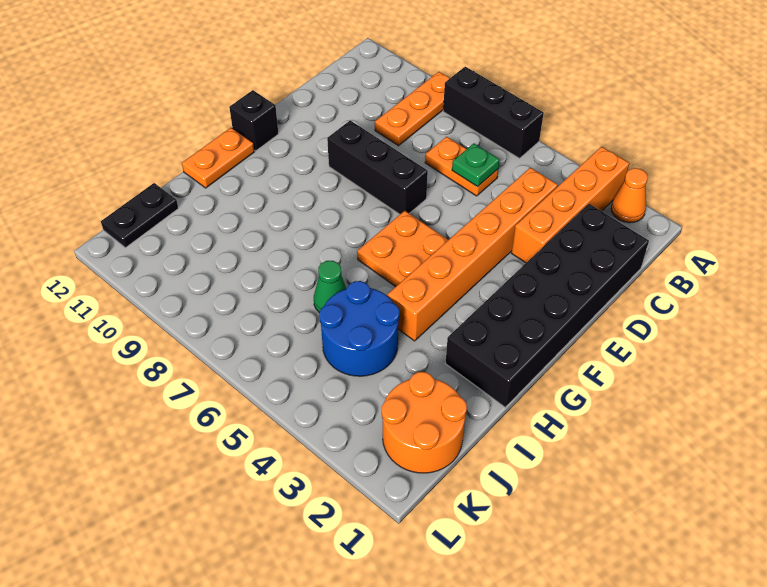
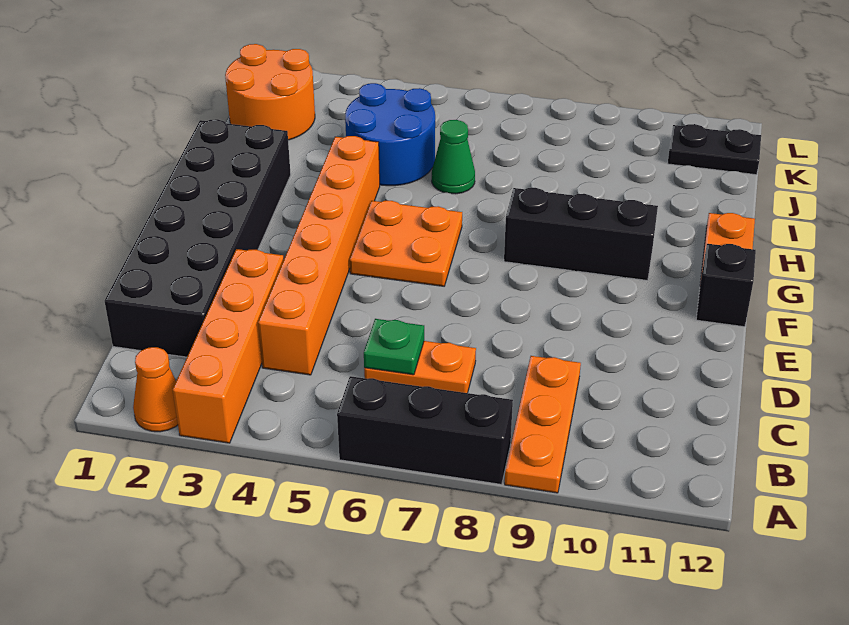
black 1x3 brick [327,120,428,214] -> black 1x3 brick moved to [504,188,658,280]
black 1x2 plate [101,183,178,248] -> black 1x2 plate turned to [668,124,761,175]

